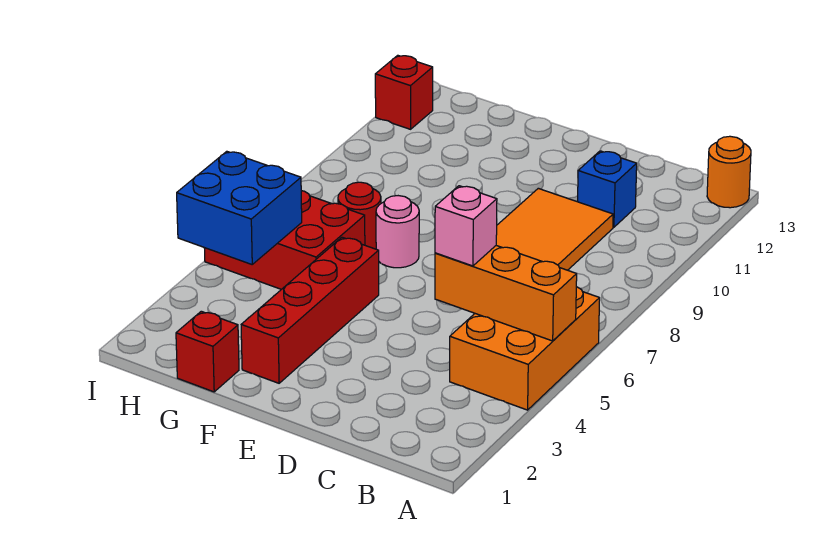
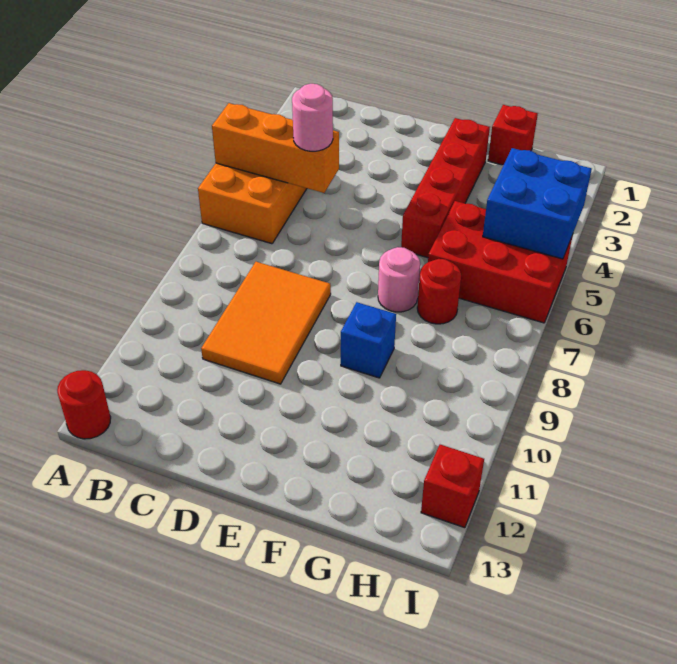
orange 1x1 round brick [707,136,751,208] -> red 1x1 round brick [57,370,111,439]
pink 1x1 brick [435,186,497,266] -> pink 1x1 round brick [292,84,333,151]
blue 1x1 brick [578,151,637,227] -> blue 1x1 brick moved to [341,302,396,378]

